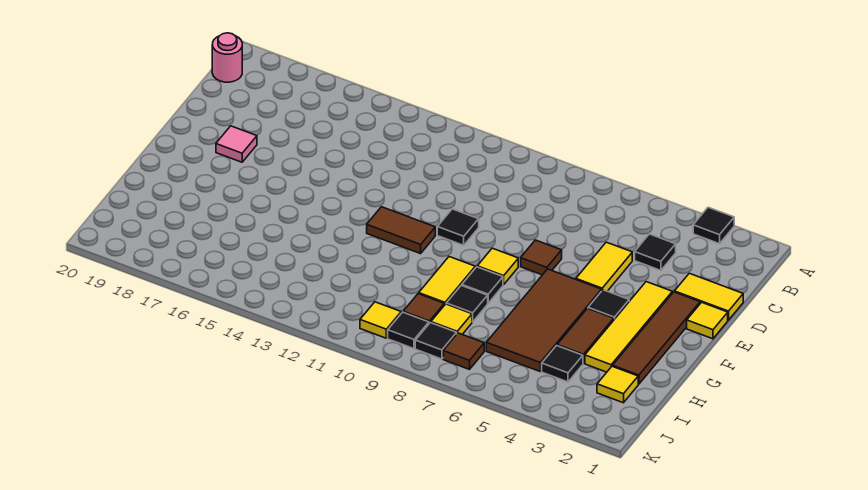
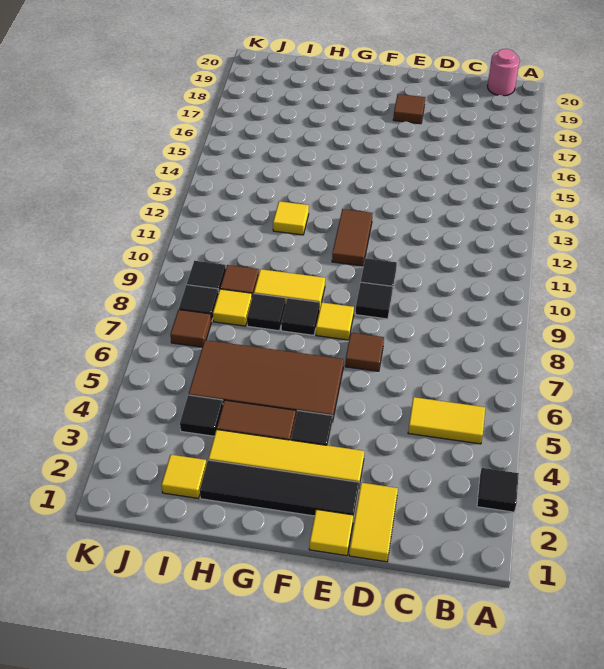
black 1x1 tile [635,234,676,270] -> black 1x1 tile moved to [355,282,393,319]
yellow 1x2 tile [576,242,632,291] -> yellow 1x2 tile moved to [408,397,485,444]
brown 1x4 tile [613,292,700,384] -> black 1x4 tile [200,460,359,520]
pink 1x1 tile [216,126,257,162] -> brown 1x1 tile [393,94,425,124]
yellow 1x1 tile [360,302,401,338] -> yellow 1x1 tile moved to [273,201,309,235]

